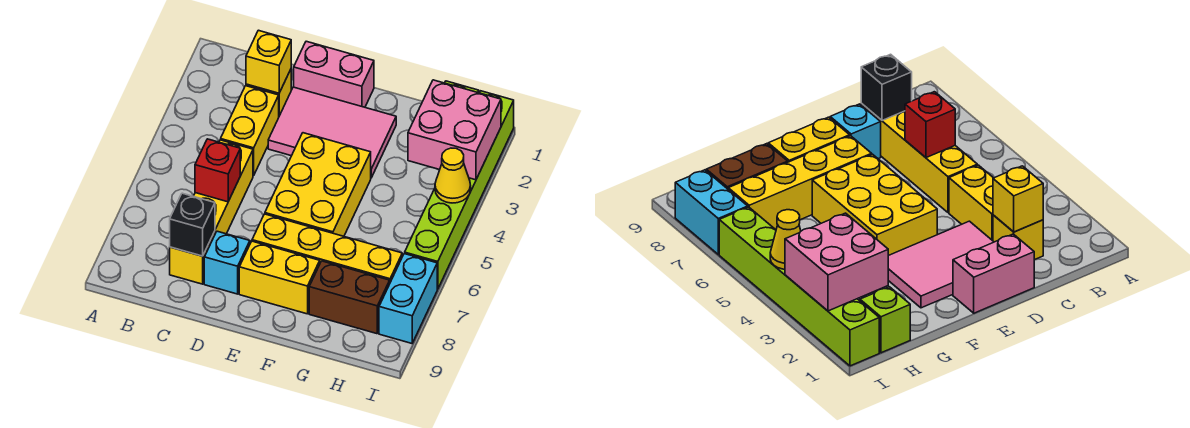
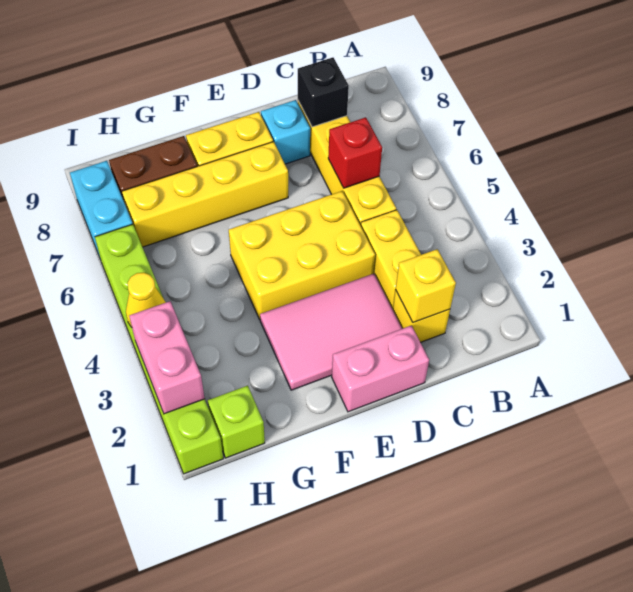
yellow 2x3 brick [265,133,371,236] -> yellow 2x3 brick turned to [229,191,375,319]
pink 2x2 brick [408,80,501,180] -> pink 1x2 brick [129,301,205,414]

